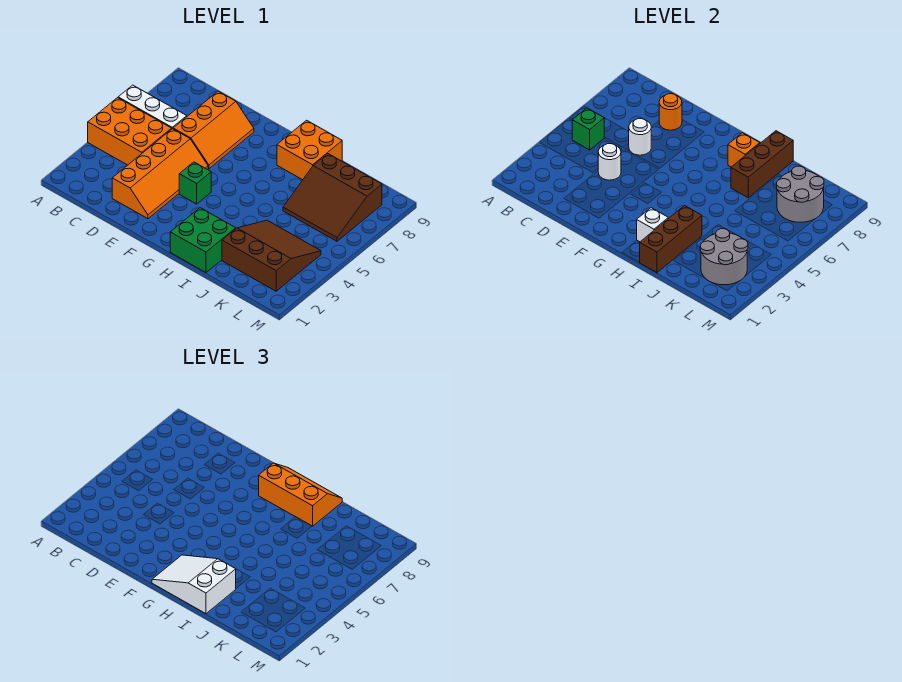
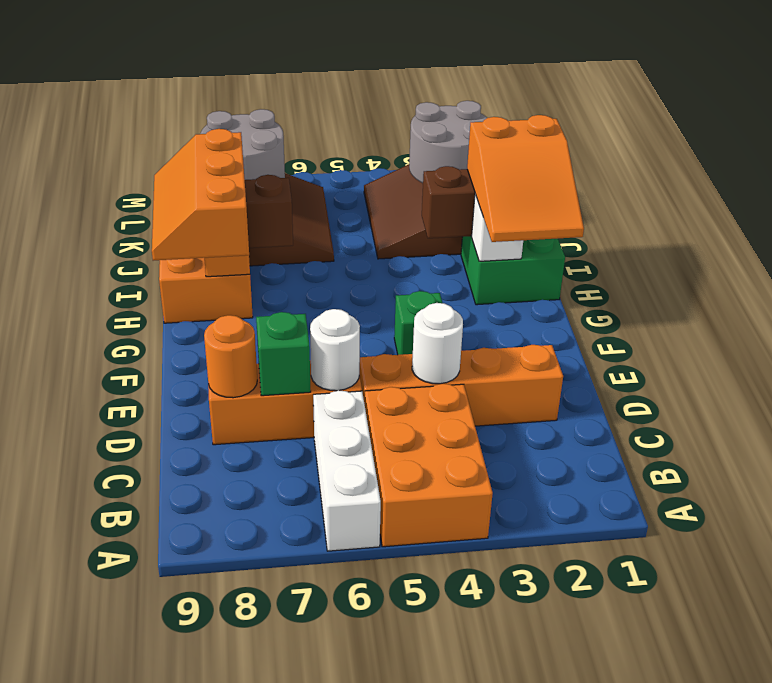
green 1x1 brick [572,108,604,150] -> green 1x1 brick moved to [256,312,311,396]
white 2x3 slope [152,555,236,614] -> orange 2x3 slope [467,115,584,242]

